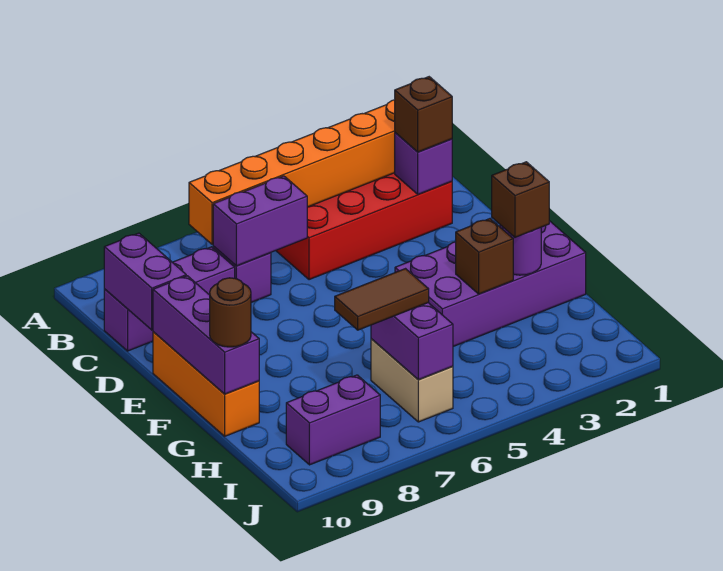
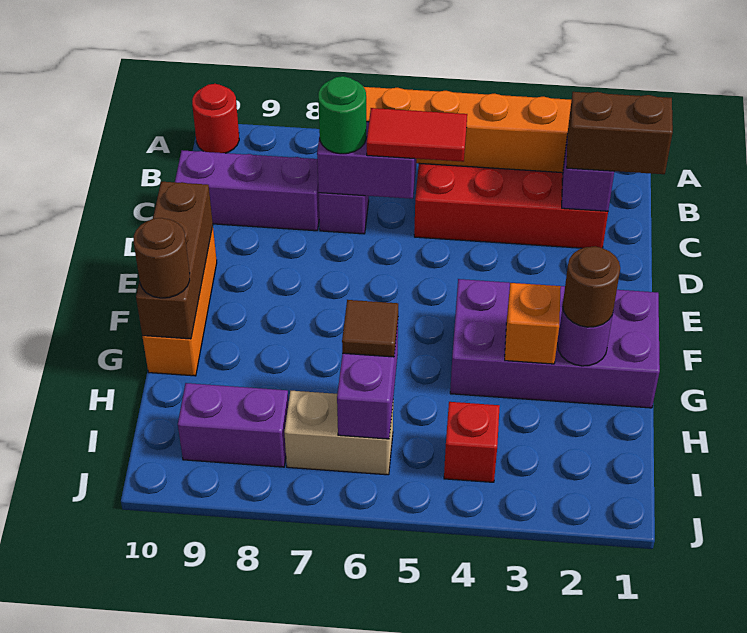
none -> red 1x1 round brick [192,84,239,153]
brown 1x1 brick [395,77,452,152] -> brown 1x2 brick [567,92,673,174]
none -> red 1x2 tile [367,108,467,162]
none -> green 1x1 round brick [318,76,366,154]
purple 1x2 brick [104,233,186,330] -> none
purple 1x3 brick [153,276,259,394] -> brown 1x3 brick [136,182,213,339]
brown 1x1 brick [492,162,549,237] -> brown 1x1 round brick [563,246,620,327]
brown 1x1 brick [456,219,513,294] -> orange 1x1 brick [505,283,561,364]
tan 1x2 brick [371,339,453,422] -> tan 1x2 brick turned to [284,391,393,475]
brown 1x2 tile [335,269,429,330] -> brown 1x1 tile [342,300,398,357]
none -> red 1x1 brick [444,402,500,482]

